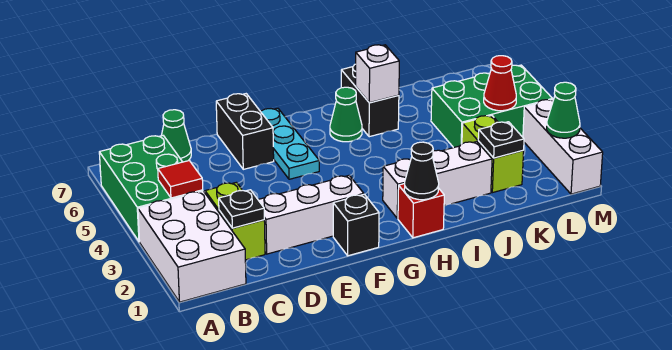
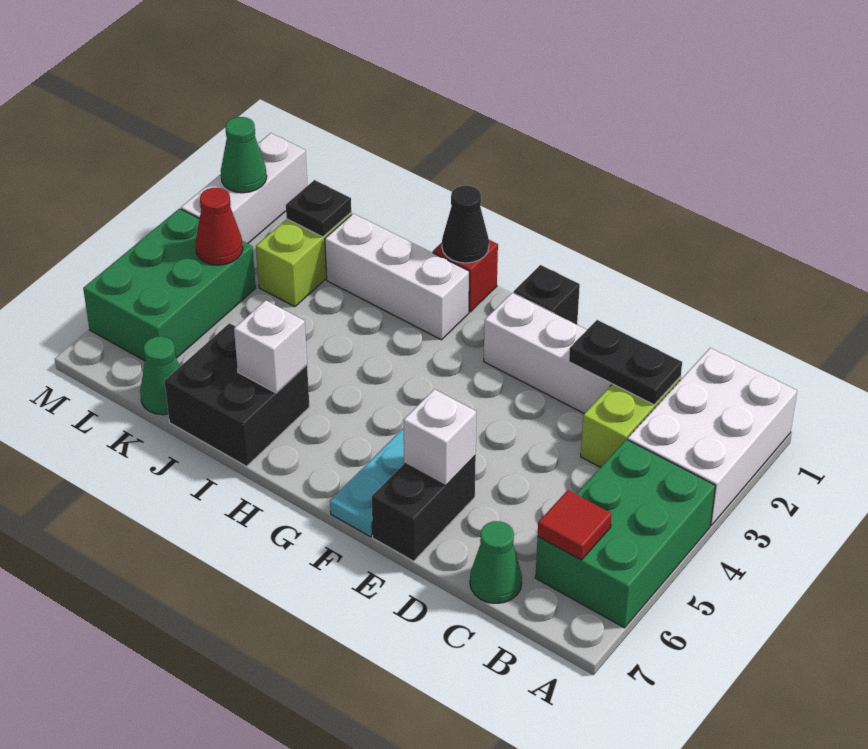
red 1x1 tile [158,161,203,198] -> red 1x1 tile moved to [538,490,612,560]
black 1x1 plate [219,190,264,228] -> black 1x2 plate [569,320,682,405]
none -> white 1x1 brick [404,389,476,486]
green 1x1 cone [330,87,362,142] -> green 1x1 cone moved to [140,336,180,415]
black 1x2 brick [341,64,399,137] -> black 2x2 brick [165,323,310,466]
green 2x3 brick [431,65,553,148] -> green 2x3 brick turned to [83,209,256,361]

